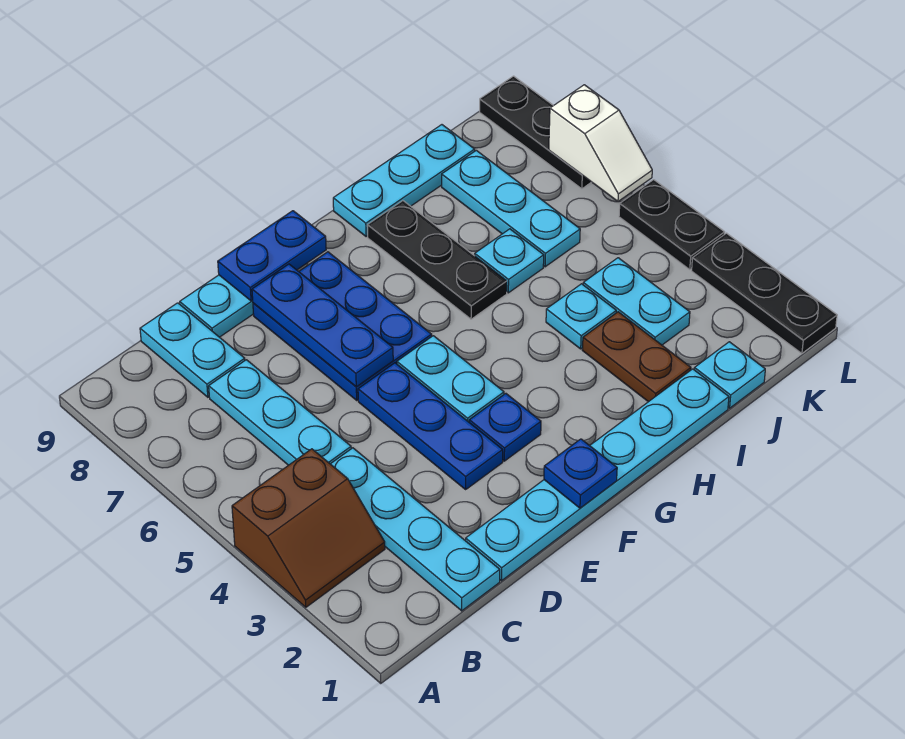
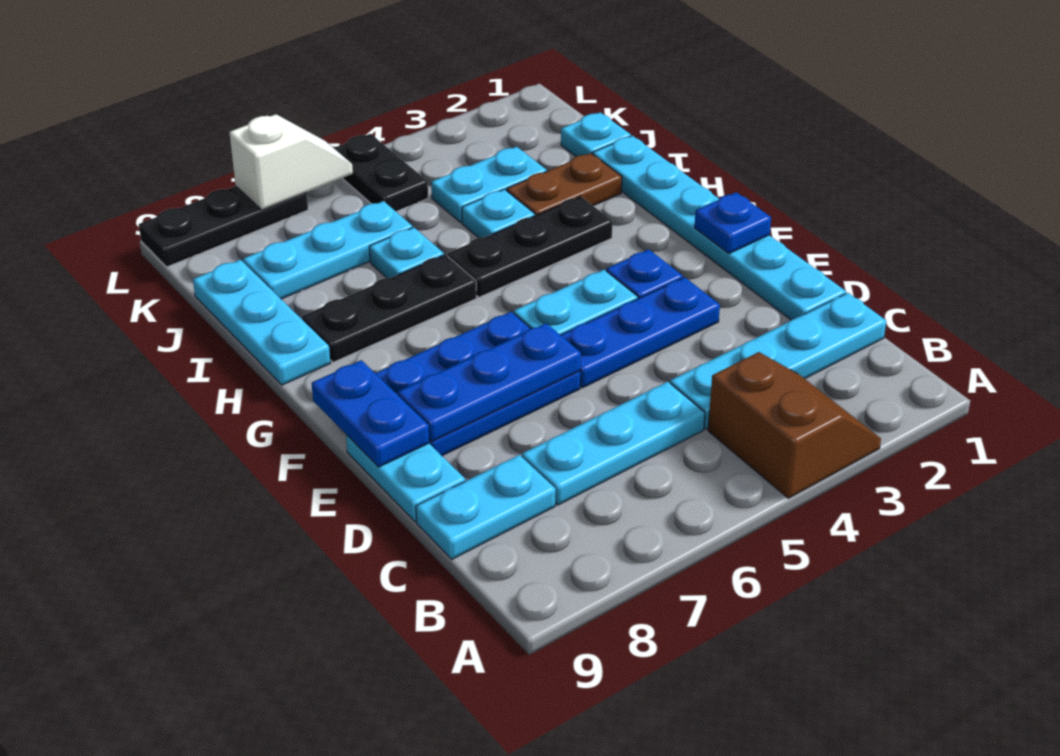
black 1x3 plate [692,233,837,353] -> black 1x3 plate moved to [448,196,612,297]
black 1x2 plate [619,180,725,270] -> black 1x2 plate turned to [334,134,428,211]

